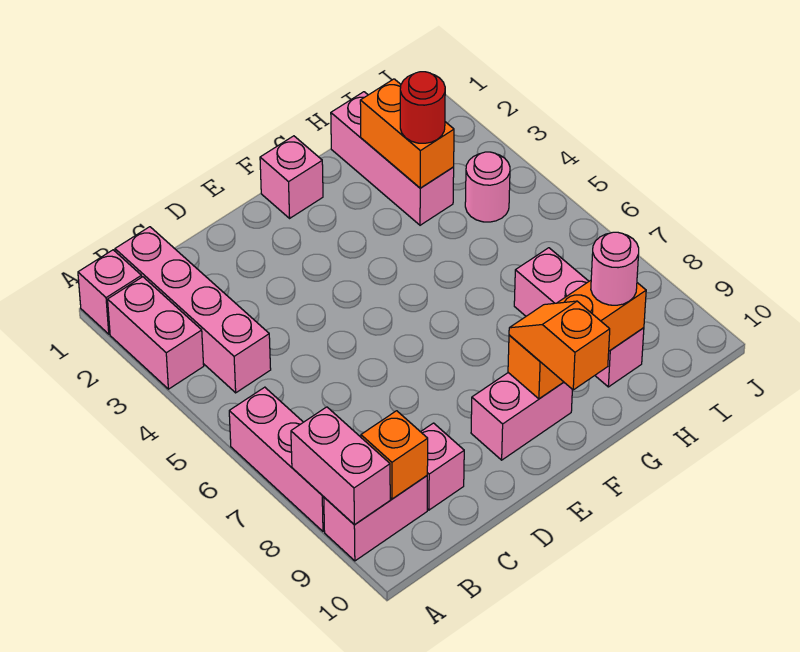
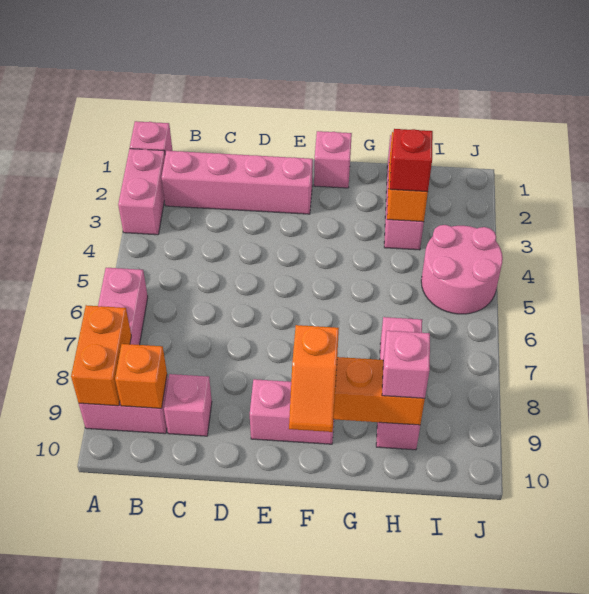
pink 1x2 brick [291,407,390,525] -> orange 1x2 brick [71,305,131,406]
pink 1x4 brick [115,227,271,393] -> pink 1x4 brick turned to [162,151,313,214]
orange 1x2 slope [509,301,610,390] -> orange 1x2 slope turned to [289,325,339,432]
red 1x1 round brick [400,72,445,143] -> red 1x1 brick [390,129,433,192]
pink 1x1 round brick [591,232,639,305] -> pink 1x1 brick [382,331,430,398]
pink 1x1 round brick [465,152,510,222] -> pink 2x2 round brick [421,225,503,314]

